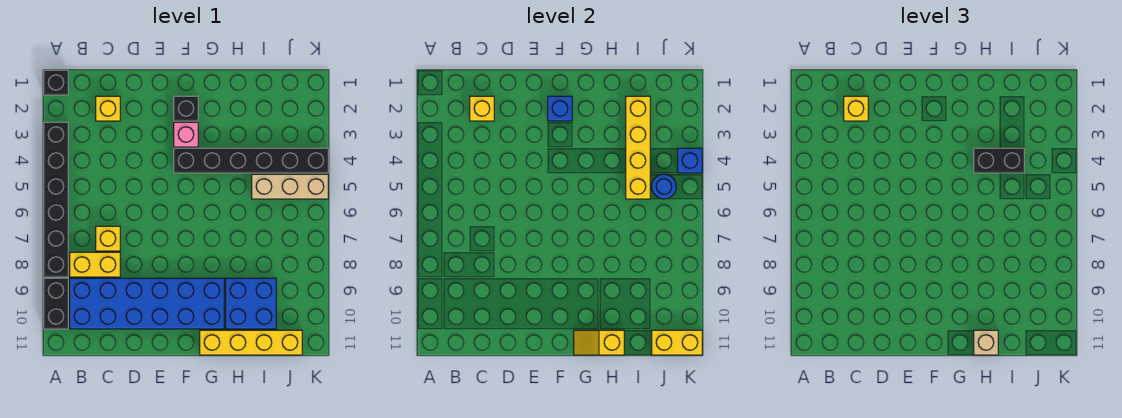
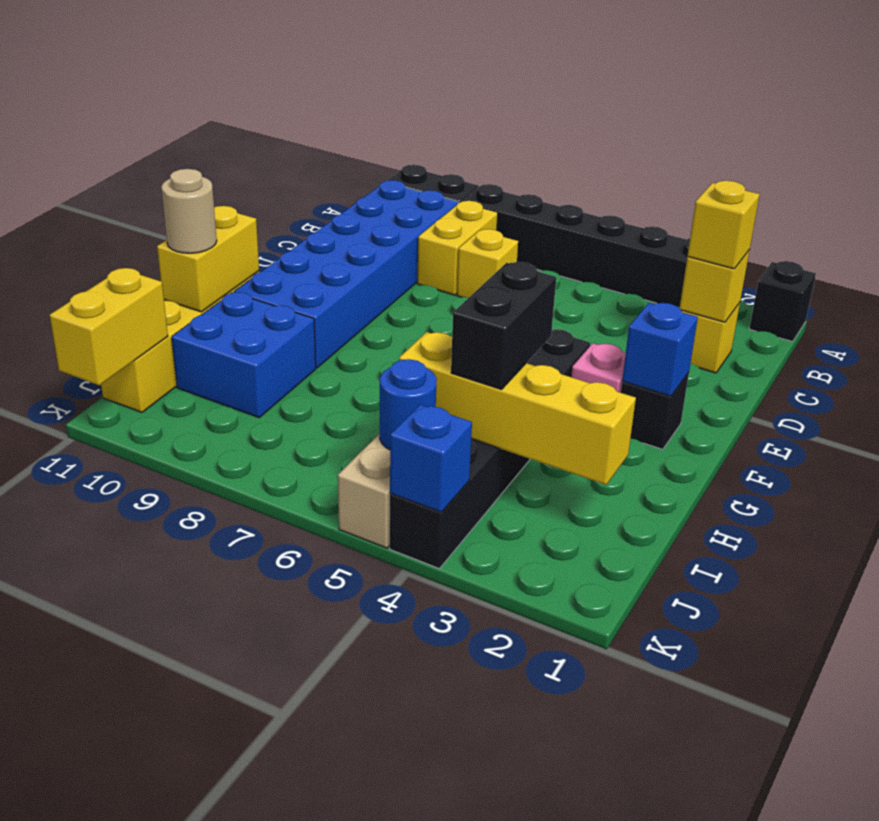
yellow 1x2 slope [574,330,624,355] -> yellow 1x2 brick [157,206,259,312]
tan 1x1 brick [974,330,998,355] -> tan 1x1 round brick [161,169,217,253]

